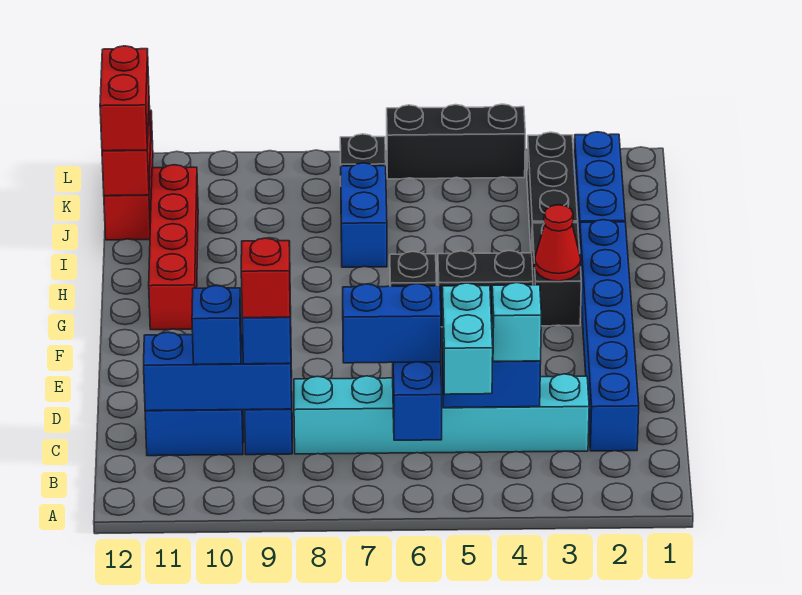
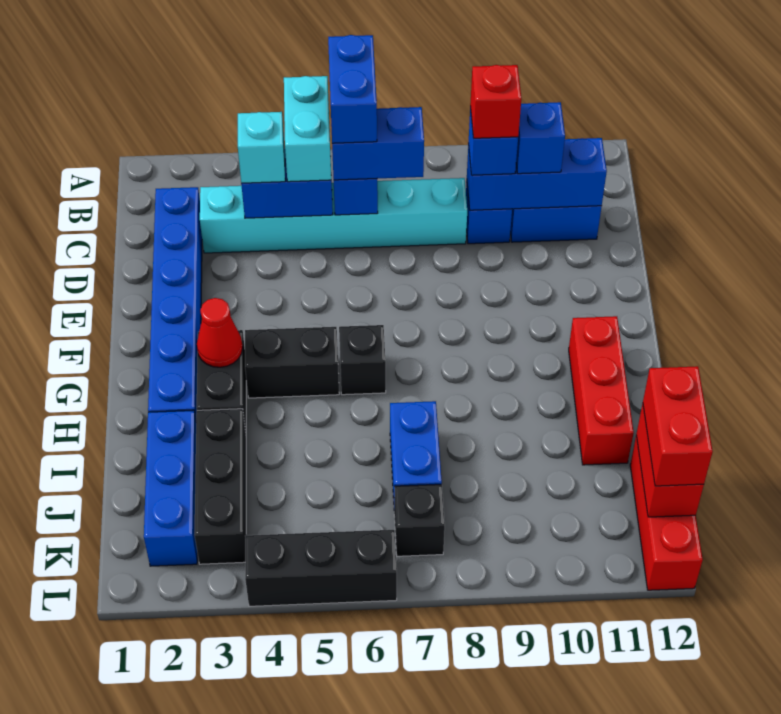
none -> blue 1x2 brick [328,35,377,143]
red 1x4 brick [149,165,198,330] -> red 1x3 brick [569,316,634,465]

